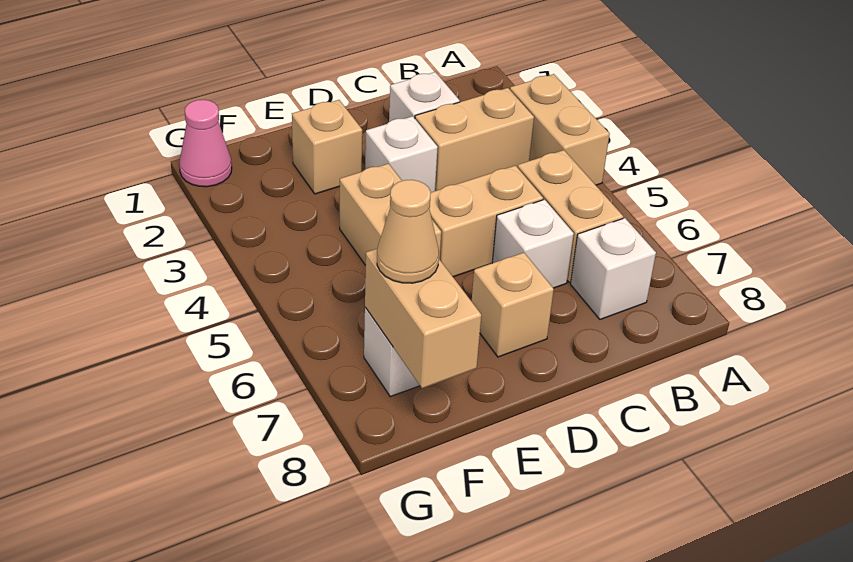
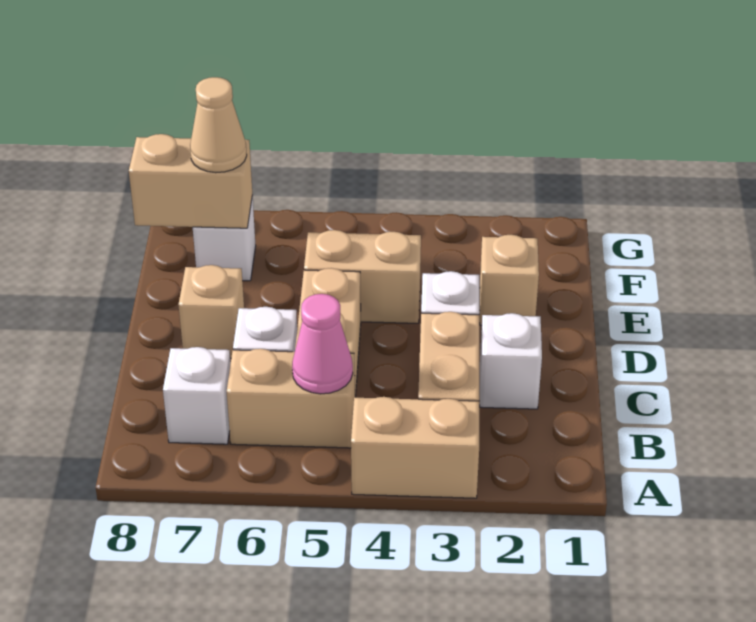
pink 1x1 cone [179,100,232,187] -> pink 1x1 cone moved to [292,294,353,394]

